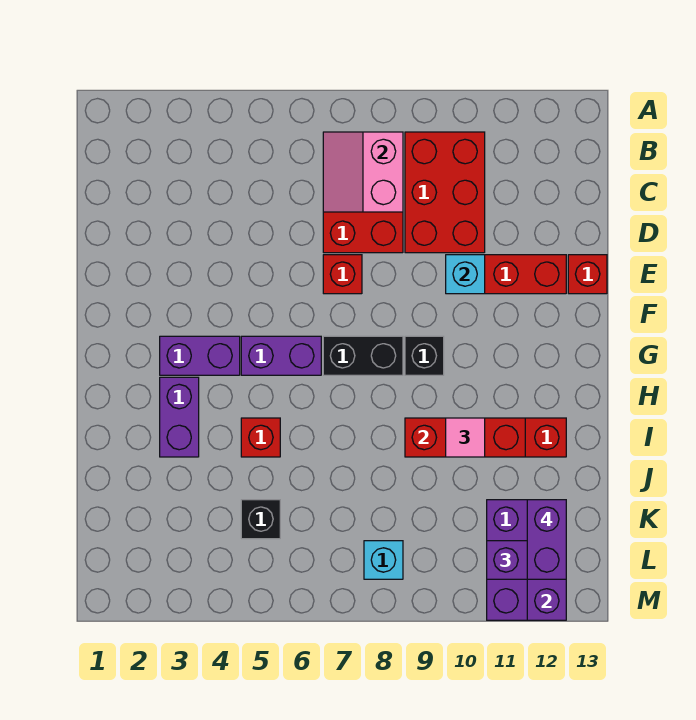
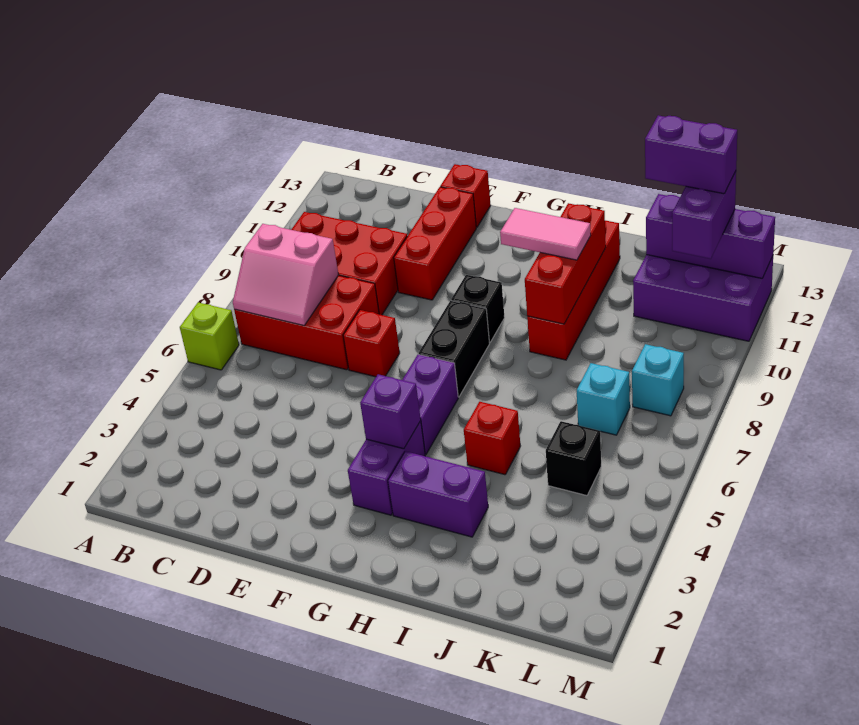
none -> lime 1x1 brick [180,302,239,370]
cyan 1x1 brick [446,255,485,294] -> cyan 1x1 brick moved to [577,363,630,435]
none -> purple 1x1 brick [360,374,421,449]
pink 1x1 tile [446,418,485,457] -> pink 1x2 tile [500,208,591,260]

